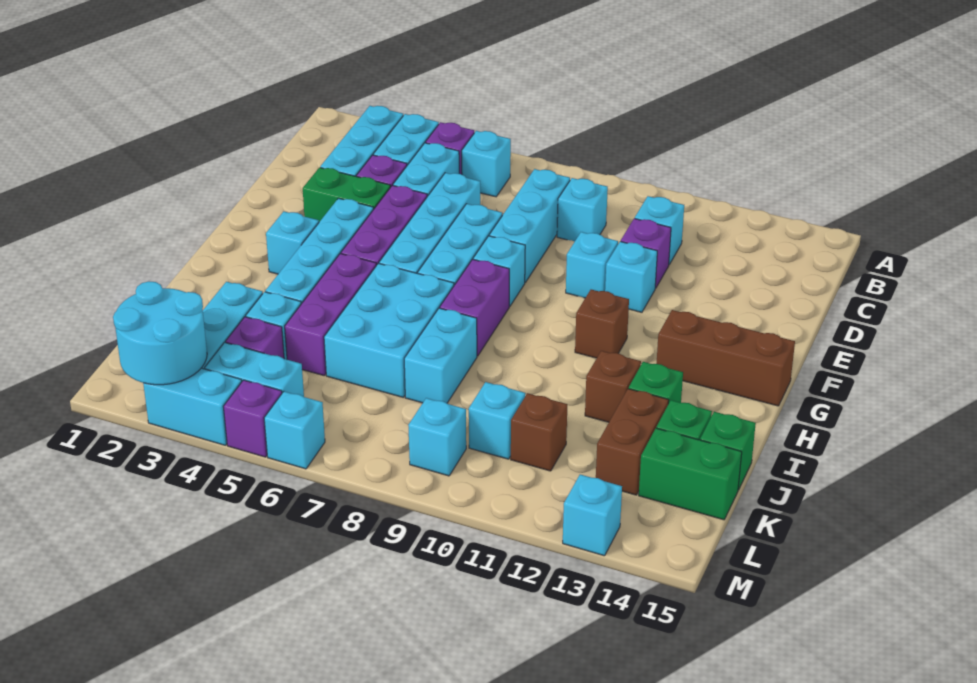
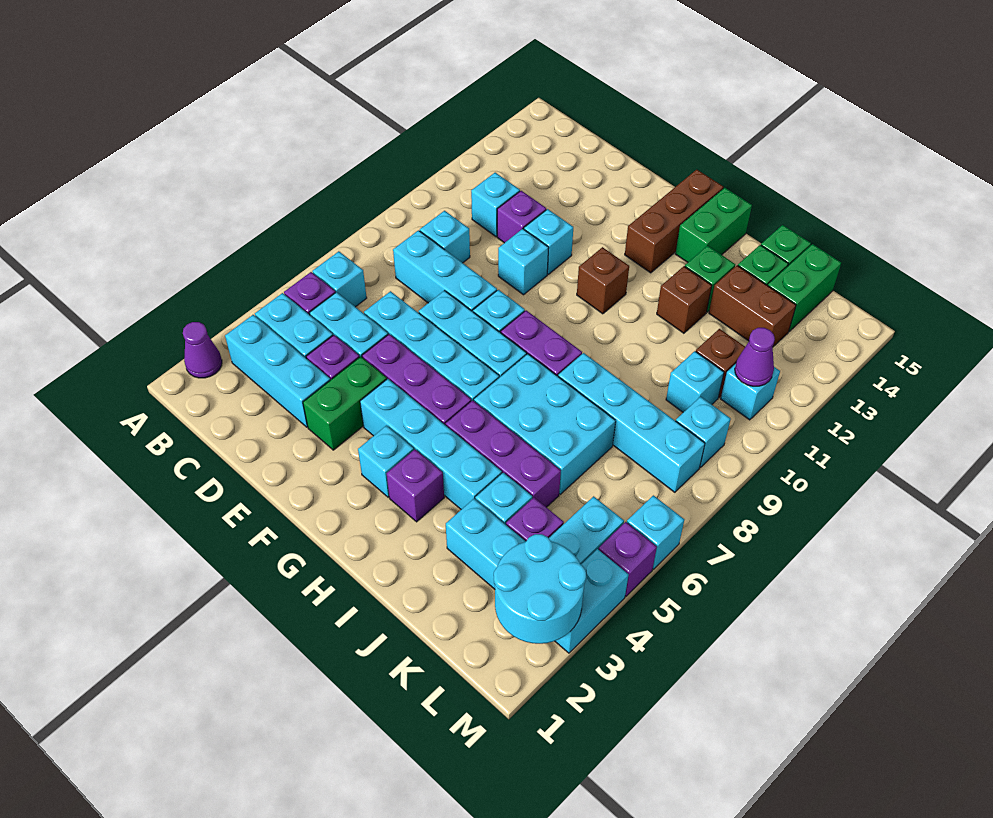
none -> purple 1x1 cone [183,322,222,378]
none -> purple 1x1 brick [387,450,444,522]
none -> green 1x2 brick [675,188,752,262]
cyan 1x2 brick [404,308,477,403] -> cyan 1x4 brick [558,353,705,492]
none -> purple 1x1 cone [735,328,775,386]
cyan 1x1 brick [563,475,622,556] -> cyan 1x1 brick moved to [721,364,780,420]

